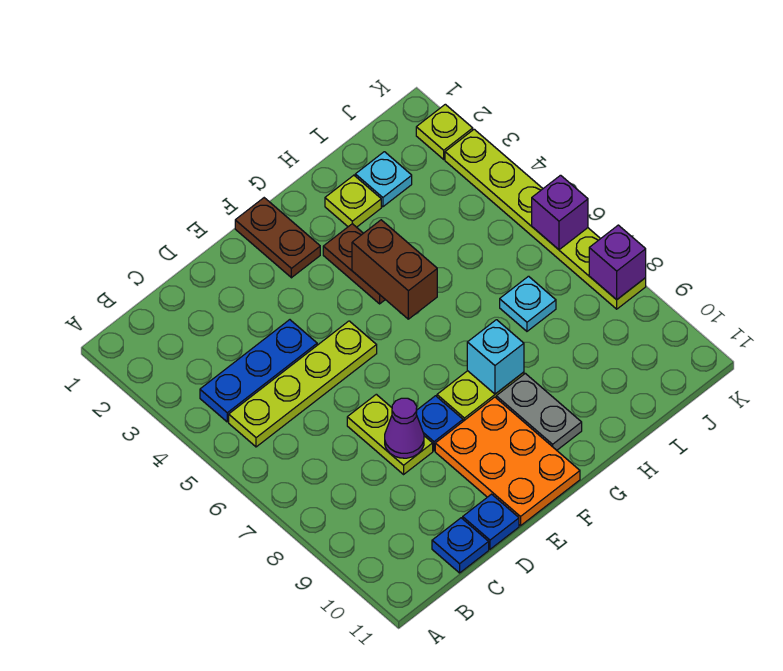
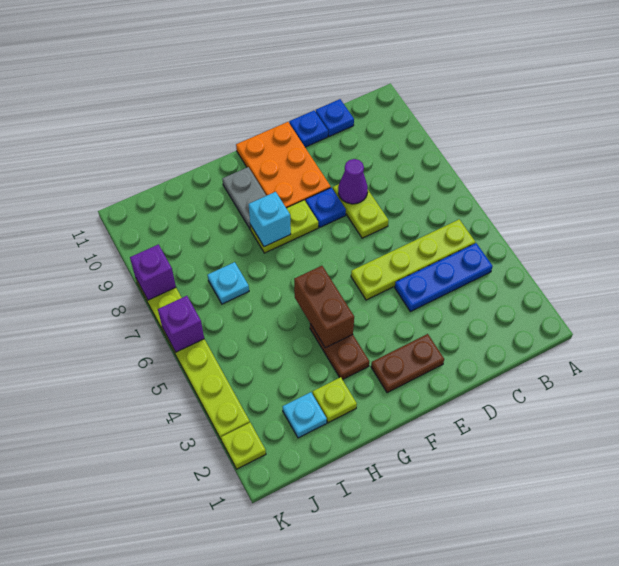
brown 1x2 plate [235,198,320,278] -> brown 1x2 plate turned to [371,334,444,393]

